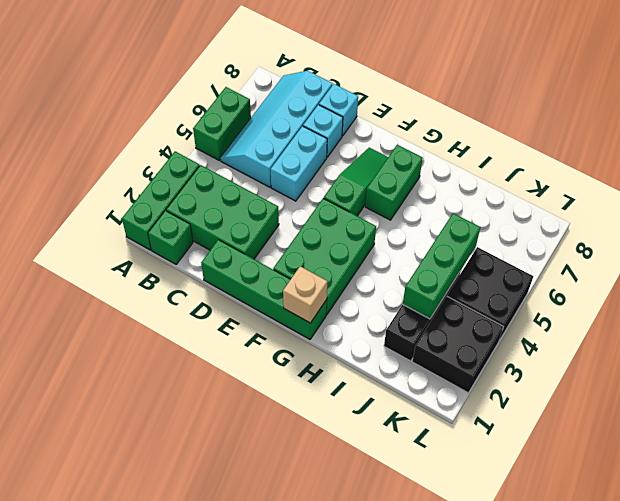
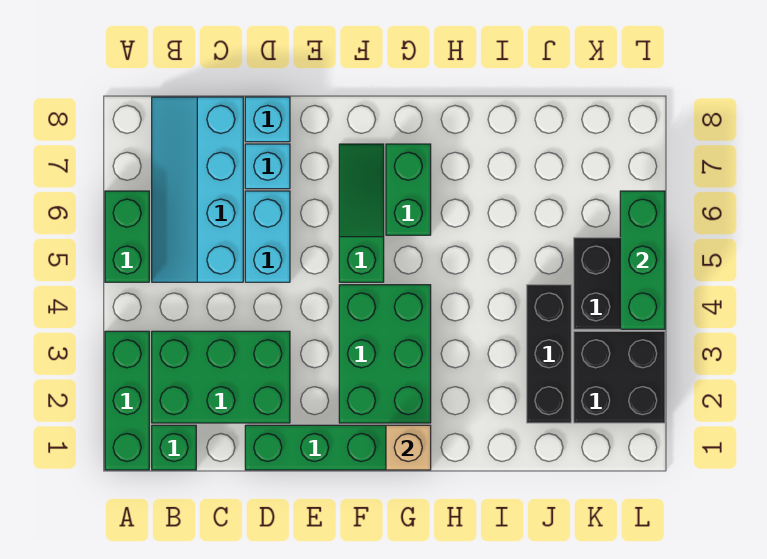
green 1x3 brick [403,213,480,319] -> green 1x3 brick moved to [620,191,665,329]

